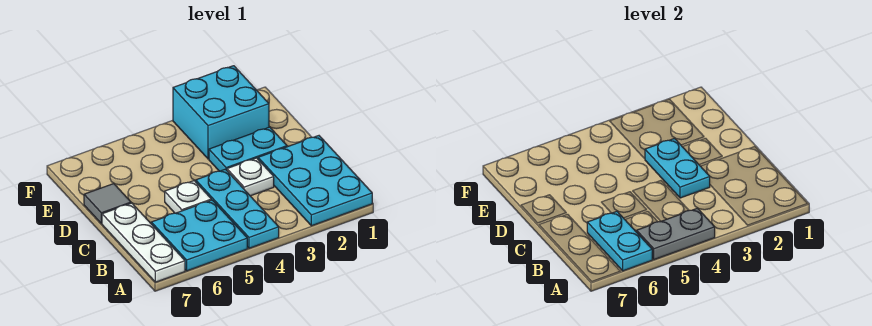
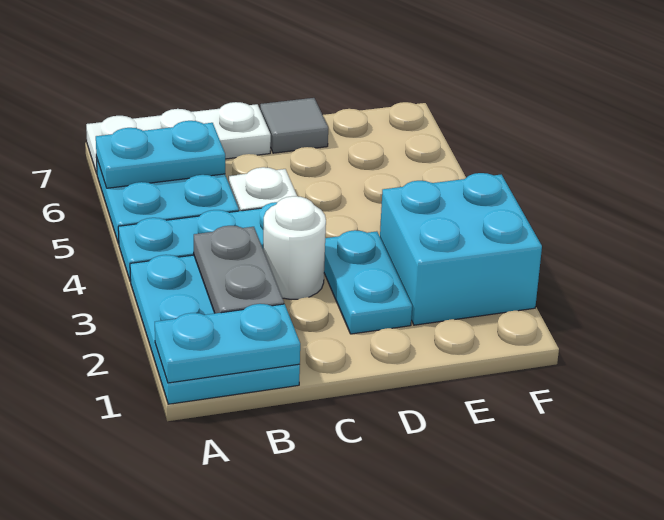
cyan 2x3 plate [258,136,372,226] -> cyan 2x3 plate turned to [130,255,300,404]
grey 1x2 plate [637,208,715,260] -> grey 1x2 plate moved to [194,226,284,313]
white 1x1 plate [227,158,274,196] -> white 1x1 round brick [263,196,326,300]
cyan 1x2 plate [645,139,710,198] -> cyan 1x2 plate moved to [155,304,300,383]

